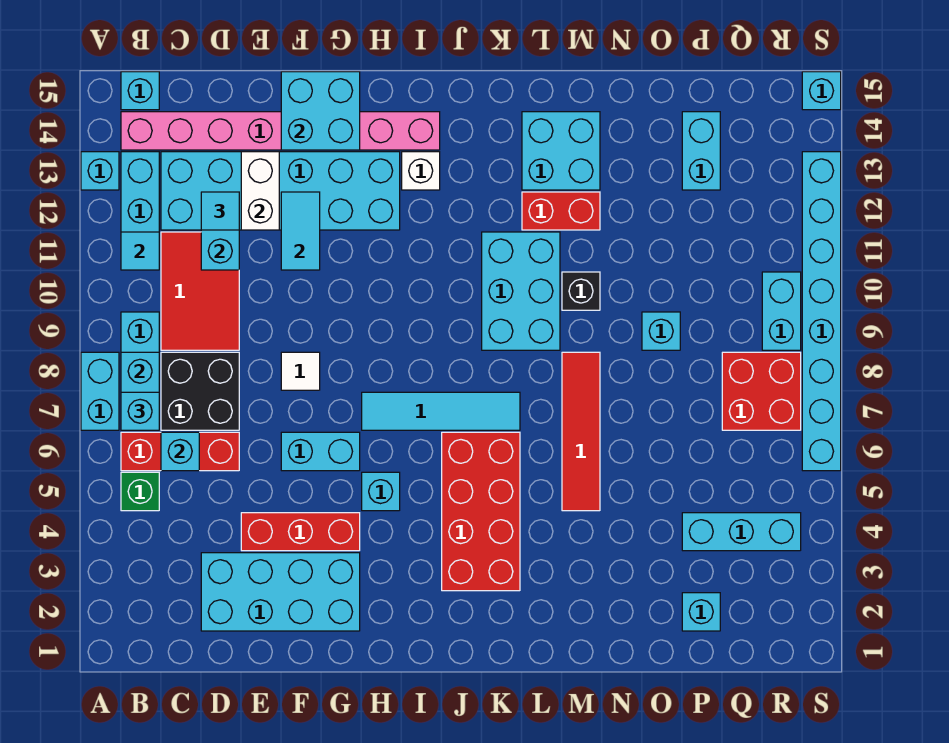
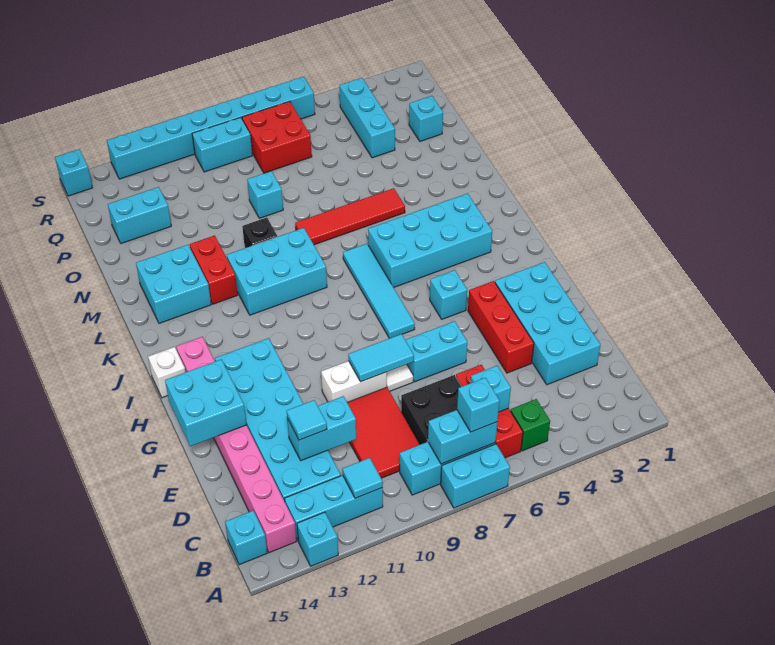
red 2x3 tile [161,232,239,350] -> red 2x3 tile turned to [347,387,420,478]
white 1x2 brick [241,152,279,230] -> white 1x2 brick moved to [321,361,387,402]
cyan 1x2 brick [281,432,360,471] -> cyan 1x2 brick turned to [406,321,467,382]
cyan 1x2 tile [281,192,320,270] -> cyan 1x2 tile moved to [348,334,414,382]
white 1x1 brick [402,152,440,190] -> white 1x1 brick moved to [148,347,185,398]
red 2x4 brick [442,432,520,591] -> cyan 2x4 brick [368,194,492,288]

